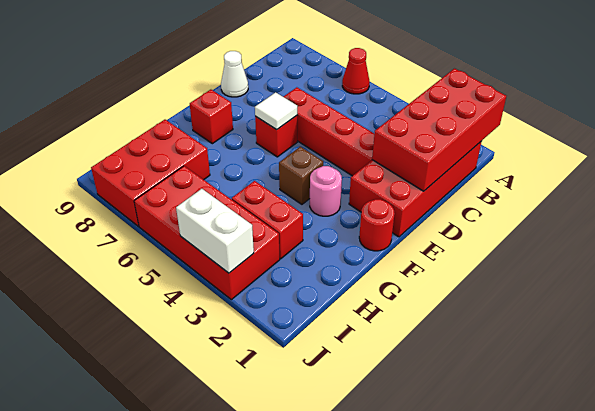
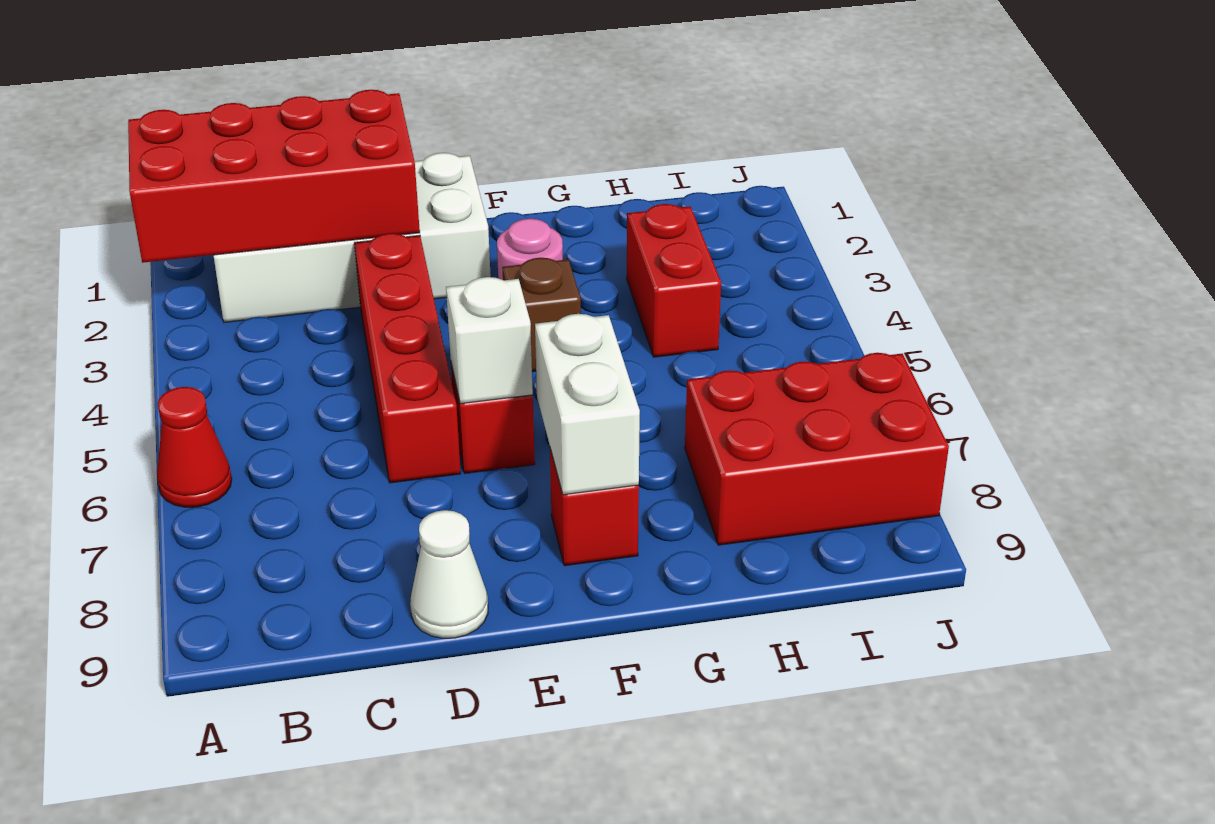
red 2x4 brick [349,141,482,237] -> white 2x4 brick [214,153,491,322]
white 1x1 tile [255,92,297,130] -> white 1x1 brick [446,277,533,404]
red 1x1 round brick [359,199,395,251] -> none
red 2x4 brick [134,166,280,300] -> none
white 1x2 brick [176,189,254,273] -> white 1x2 brick moved to [535,314,640,495]

